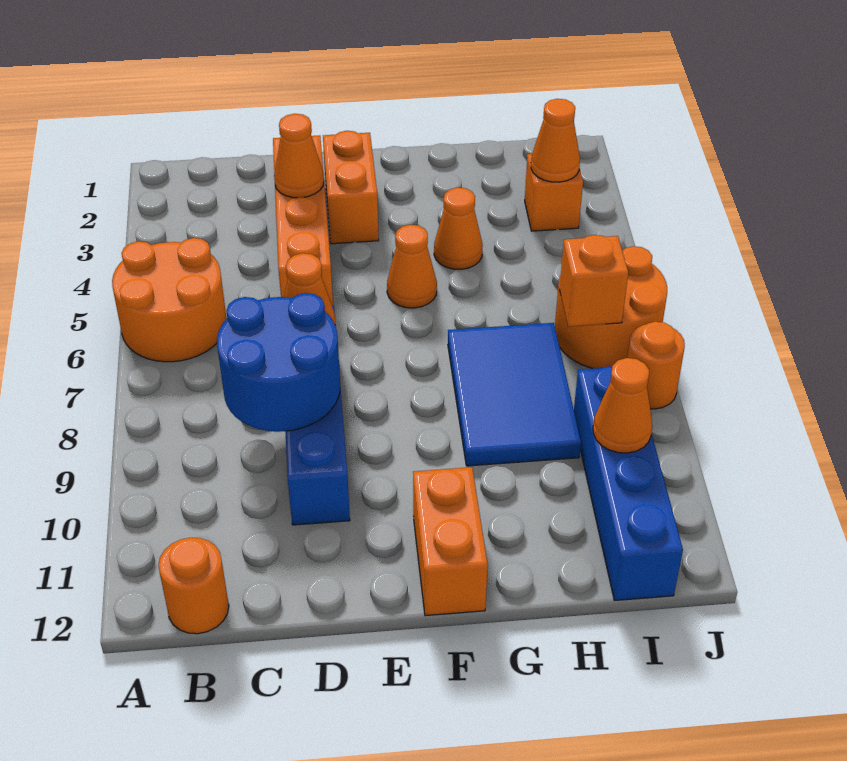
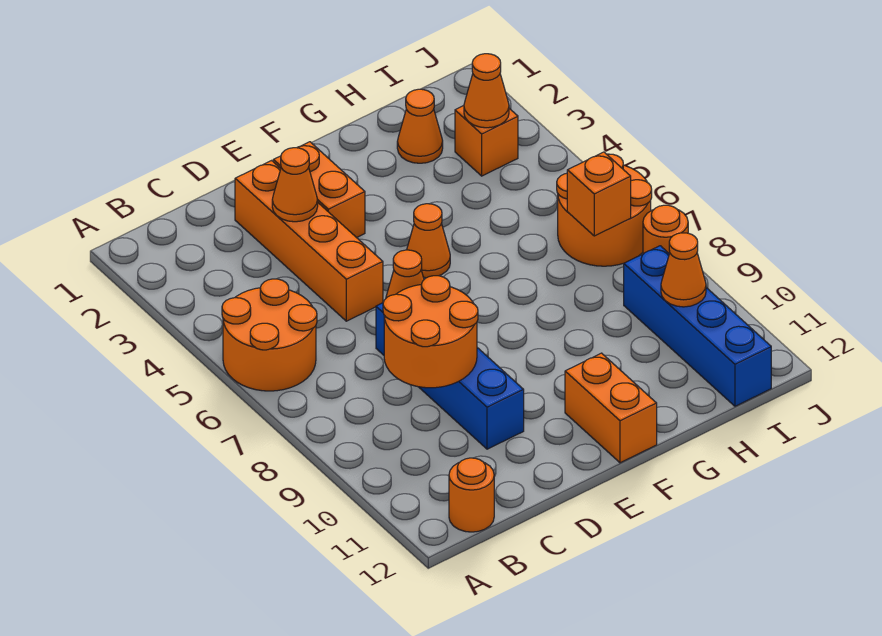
blue 2x2 round brick [217,293,340,432] -> orange 2x2 round brick [383,276,478,388]
orange 1x1 cone [434,188,483,269] -> orange 1x1 cone moved to [397,89,443,163]
blue 2x3 tile [448,323,581,466] -> none

